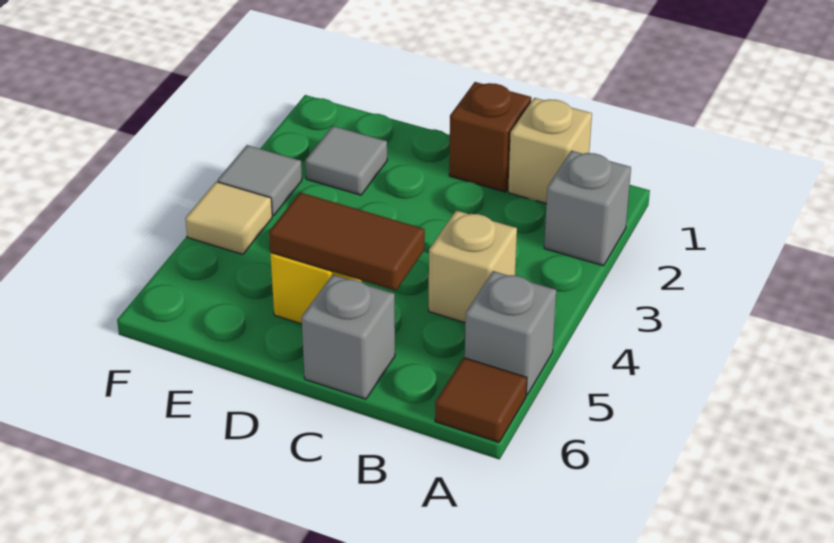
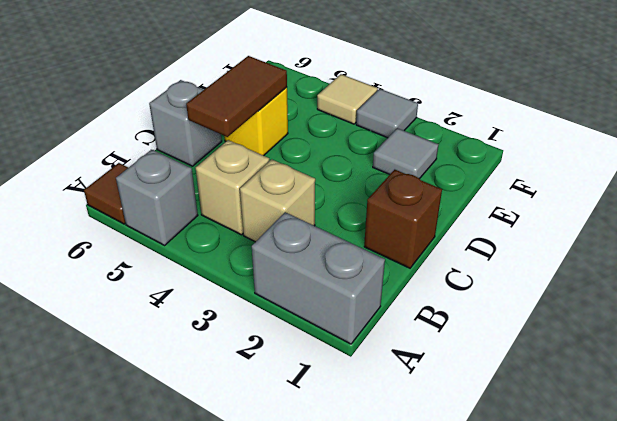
grey 1x1 brick [544,151,631,266] -> grey 1x2 brick [252,212,385,344]
tan 1x1 brick [508,98,592,204] -> tan 1x1 brick moved to [240,159,315,242]

